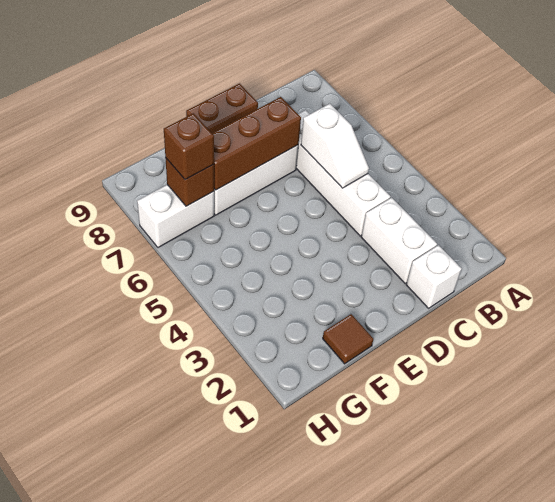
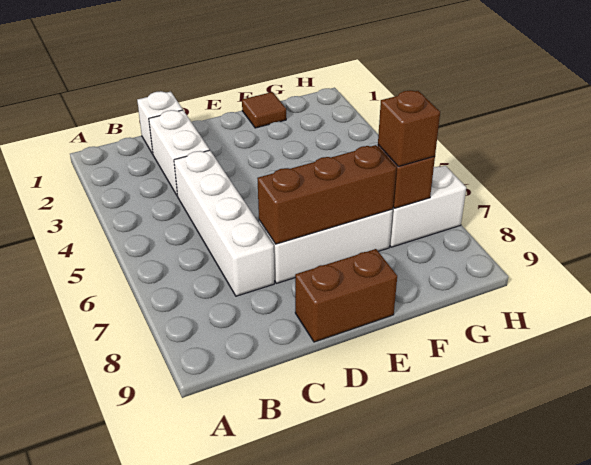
white 1x2 slope [301,104,369,188] -> none

